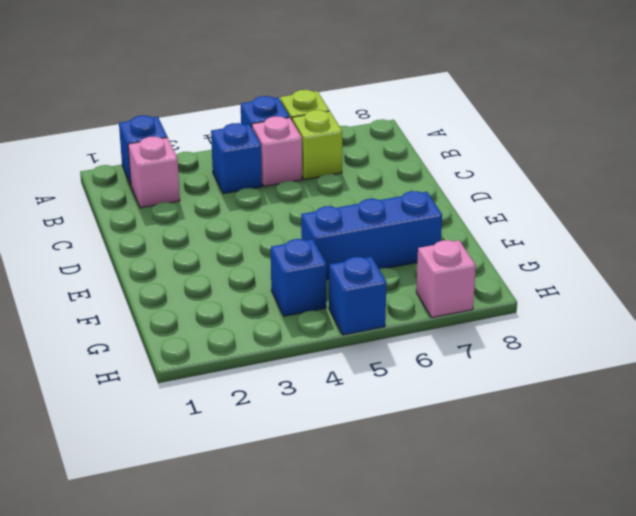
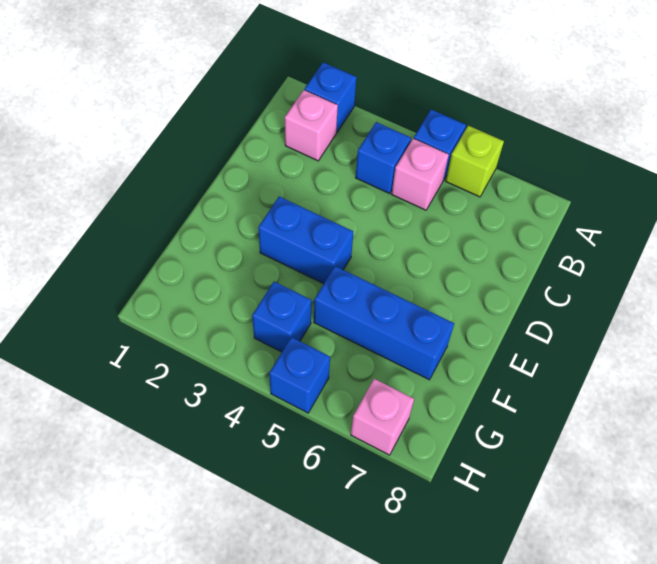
lime 1x1 brick [292,110,342,180] -> none
none -> blue 1x2 brick [258,197,353,284]

